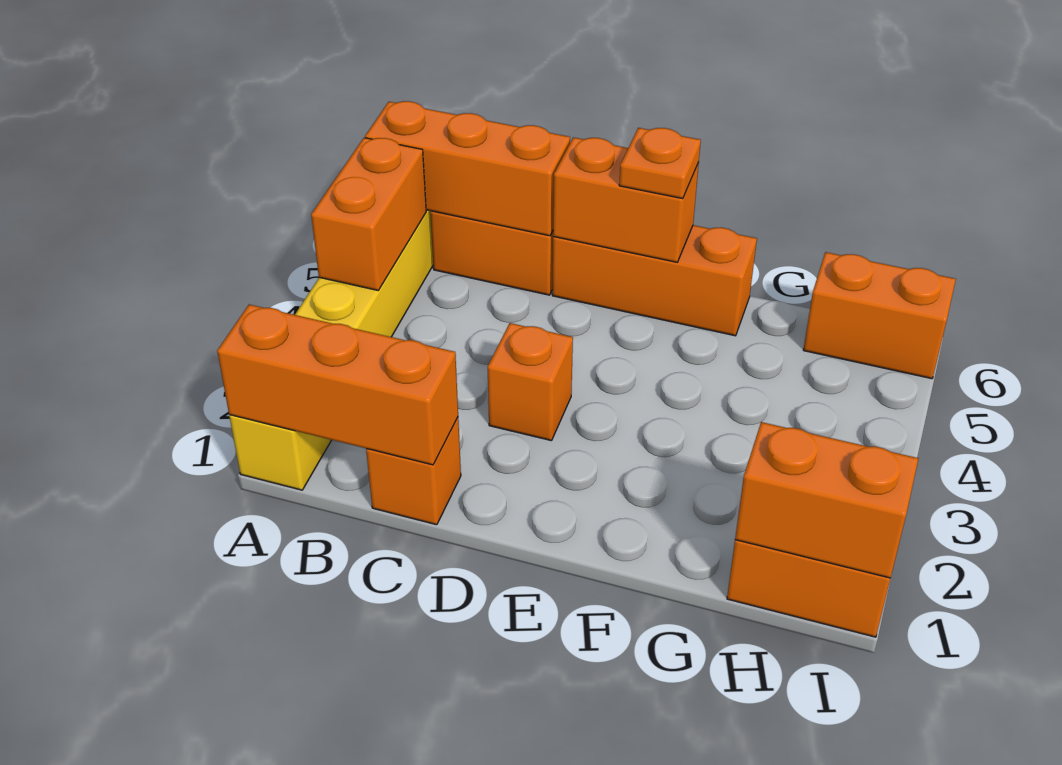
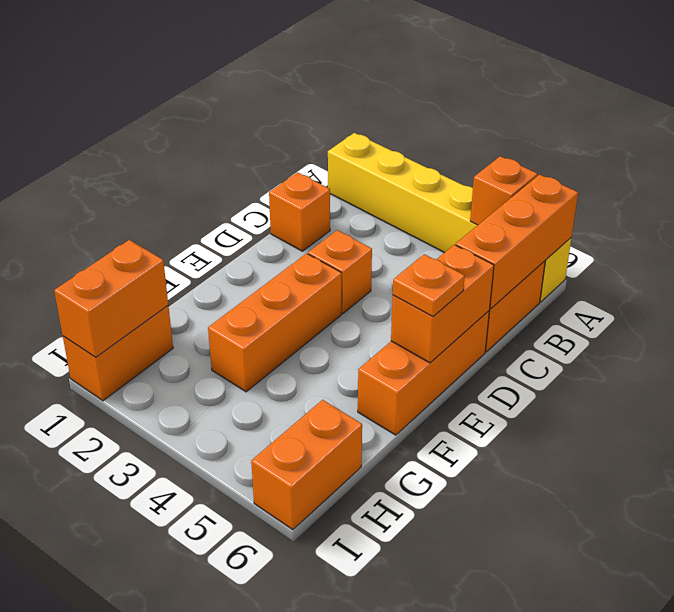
orange 1x3 brick [217,305,458,465] -> orange 1x3 brick moved to [208,253,341,392]
orange 1x2 brick [311,138,426,290] -> orange 1x1 brick [470,156,538,225]

